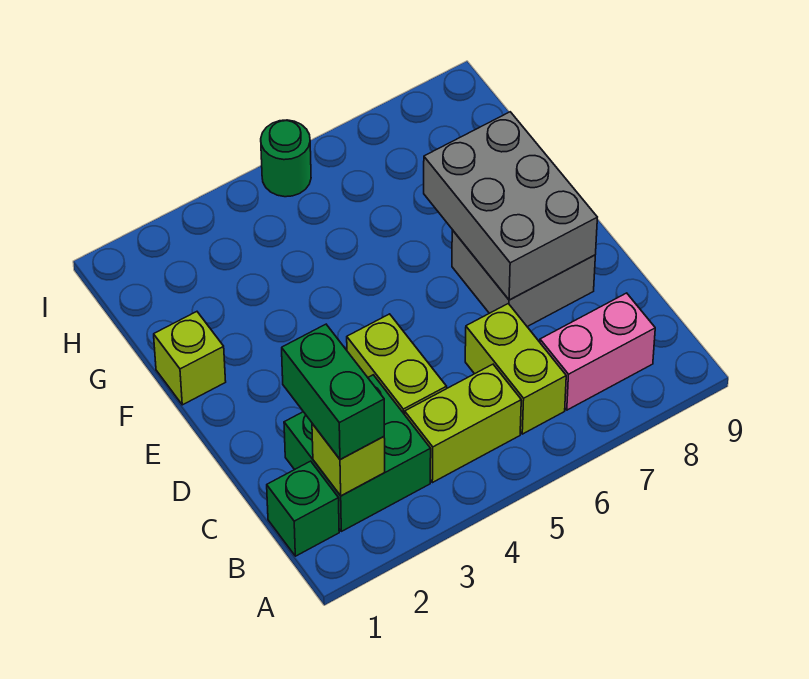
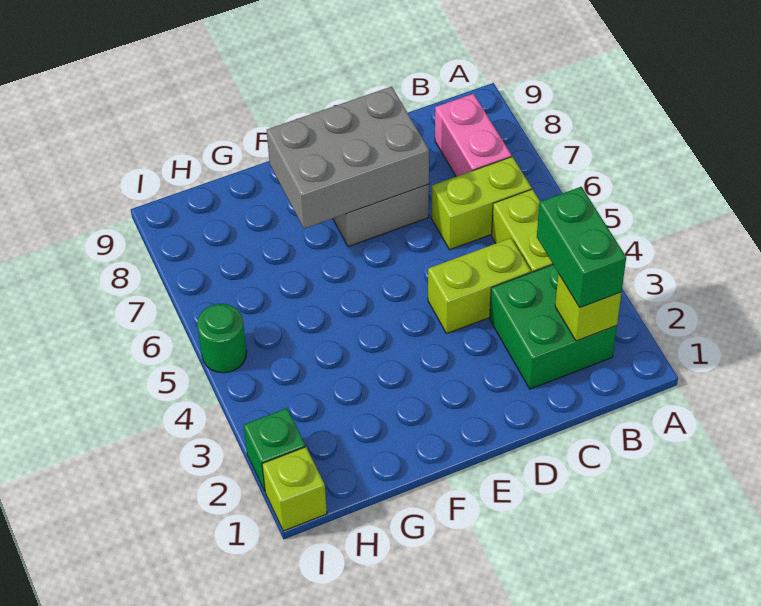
green 1x1 brick [267,461,339,556] -> green 1x1 brick moved to [244,408,305,491]
green 1x2 brick [282,324,384,460] -> green 1x2 brick turned to [537,187,626,308]
lime 1x1 brick [154,312,226,405] -> lime 1x1 brick moved to [262,447,327,531]

